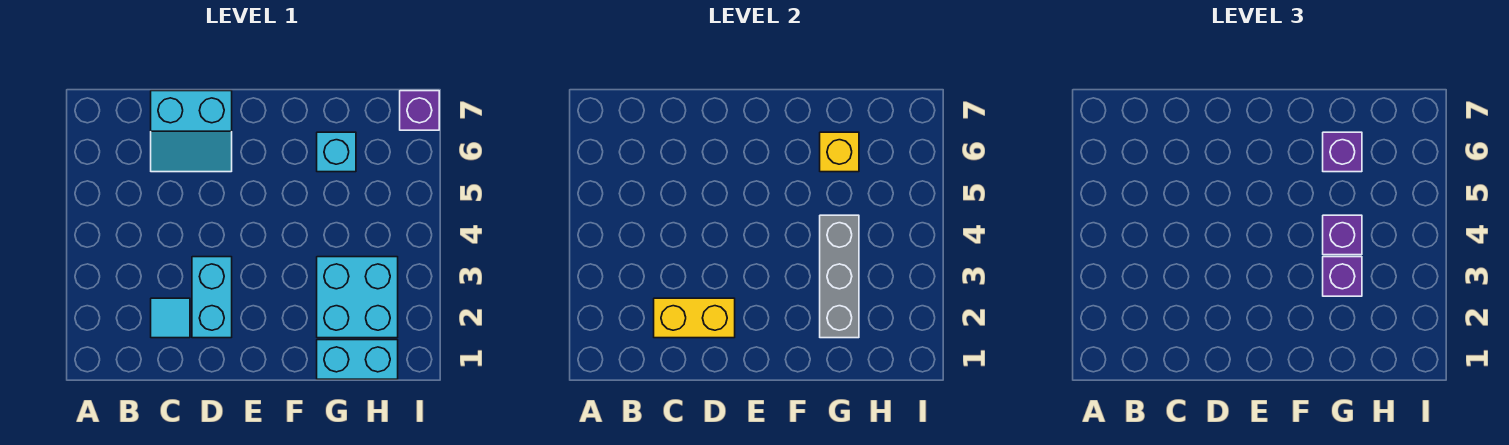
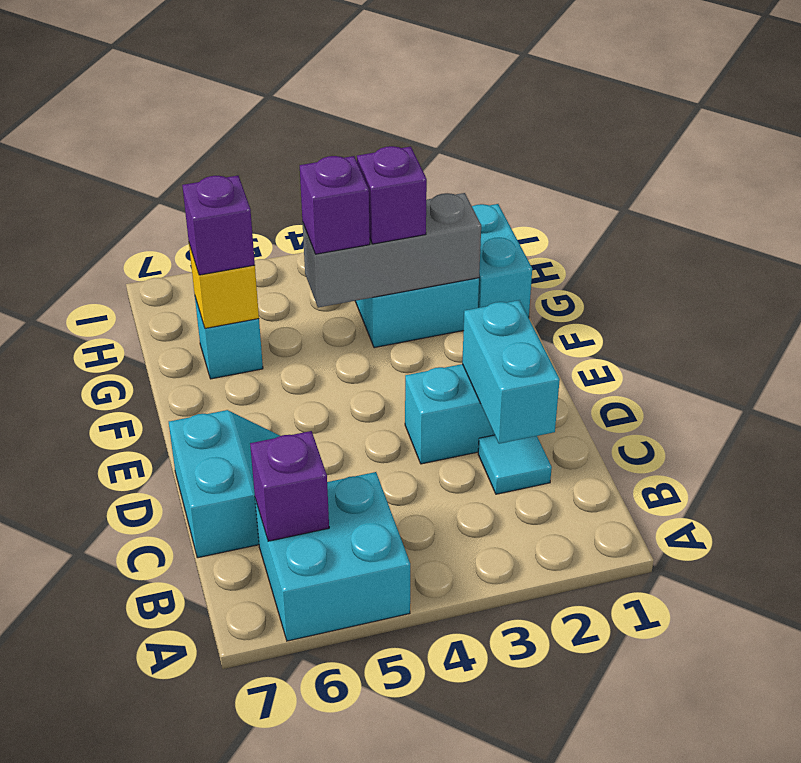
none -> cyan 2x2 brick [255,472,410,641]
yellow 1x2 brick [654,298,735,338] -> cyan 1x2 brick [462,300,560,444]
purple 1x1 brick [400,91,439,130] -> purple 1x1 brick moved to [250,431,329,541]

